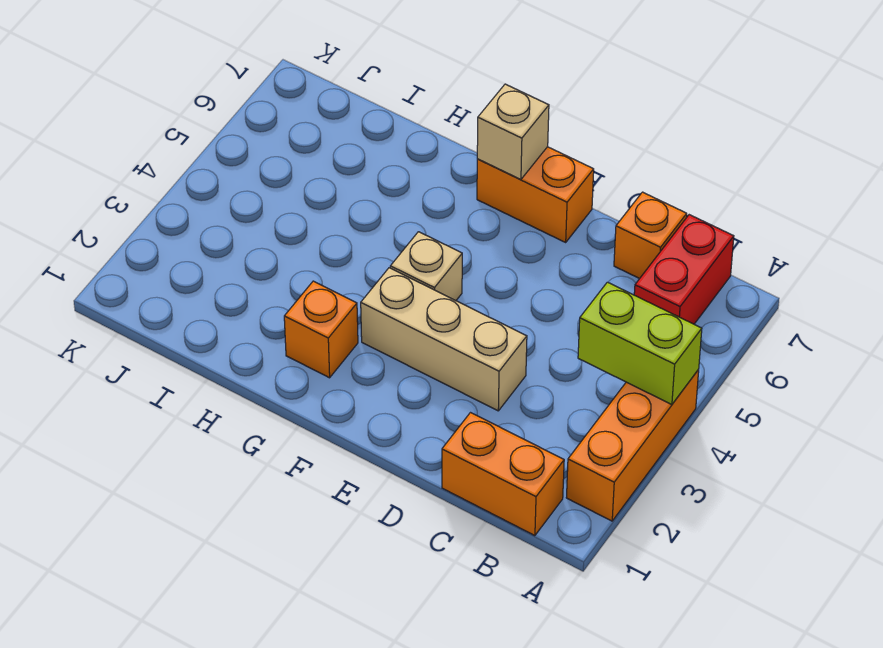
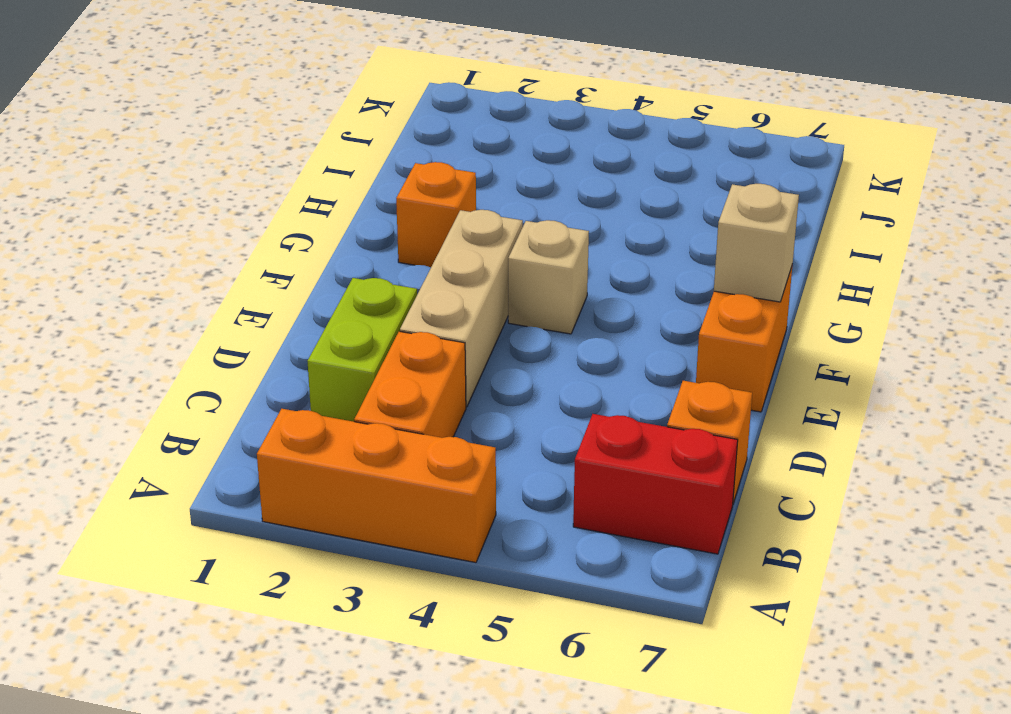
lime 1x2 brick [578,282,702,405] -> lime 1x2 brick moved to [307,278,417,422]
orange 1x2 brick [442,413,564,536] -> orange 1x2 brick moved to [354,331,466,438]

